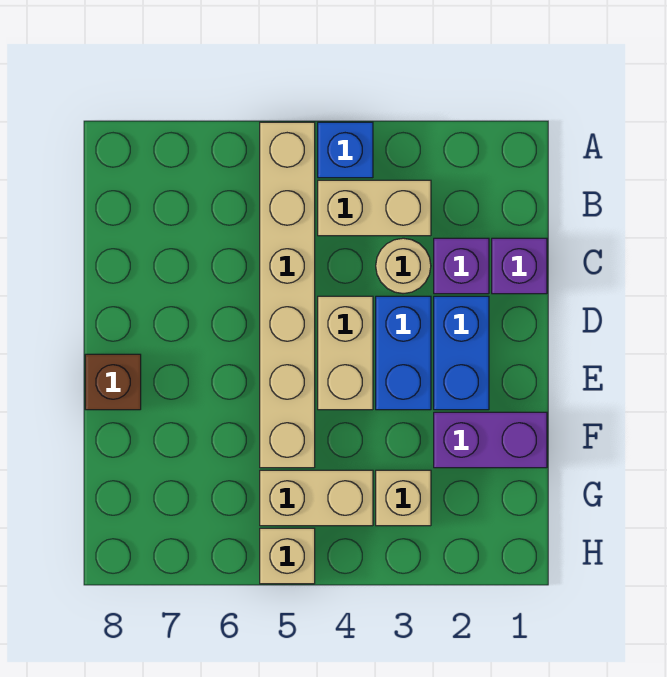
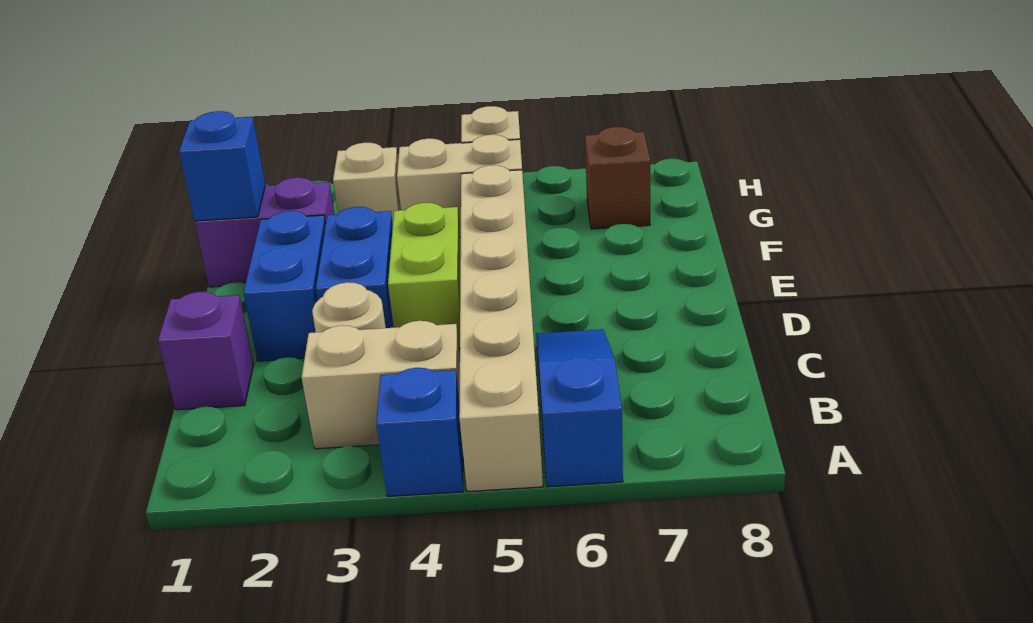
none -> blue 1x3 slope [536,329,623,487]
purple 1x1 brick [434,238,489,294] -> none
tan 1x2 brick [318,296,373,410] -> lime 1x2 brick [388,203,461,349]
brown 1x1 brick [85,354,141,410] -> brown 1x1 brick moved to [585,127,650,229]
none -> blue 1x1 brick [179,111,265,221]

